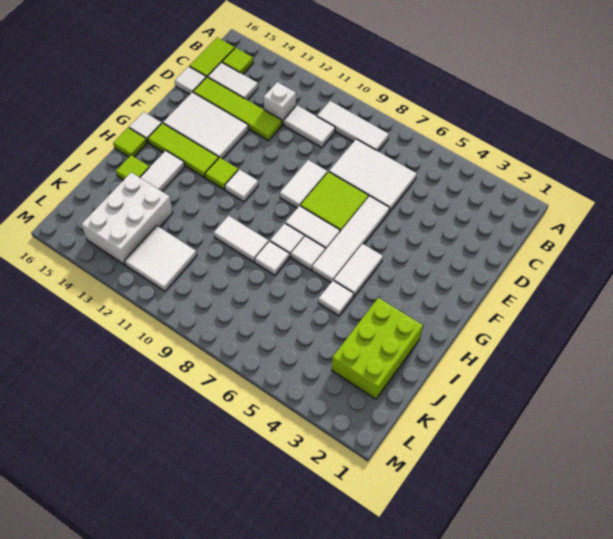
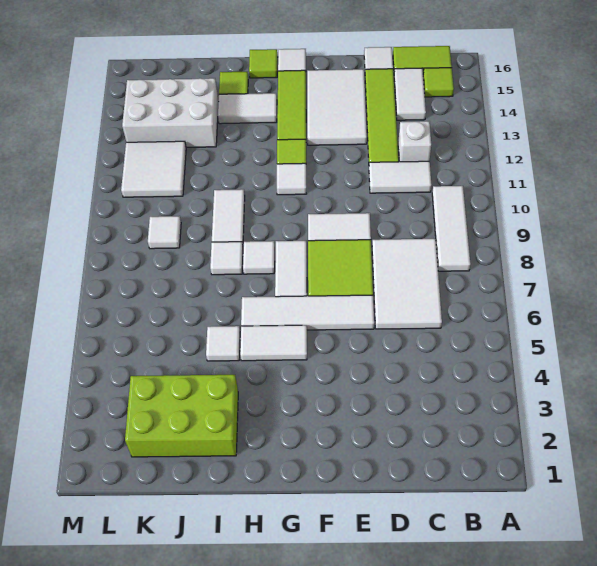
white 1x2 tile [284,105,335,148] -> white 1x2 tile turned to [369,161,431,193]
white 1x1 tile [291,236,325,270] -> white 1x1 tile moved to [148,216,181,249]

